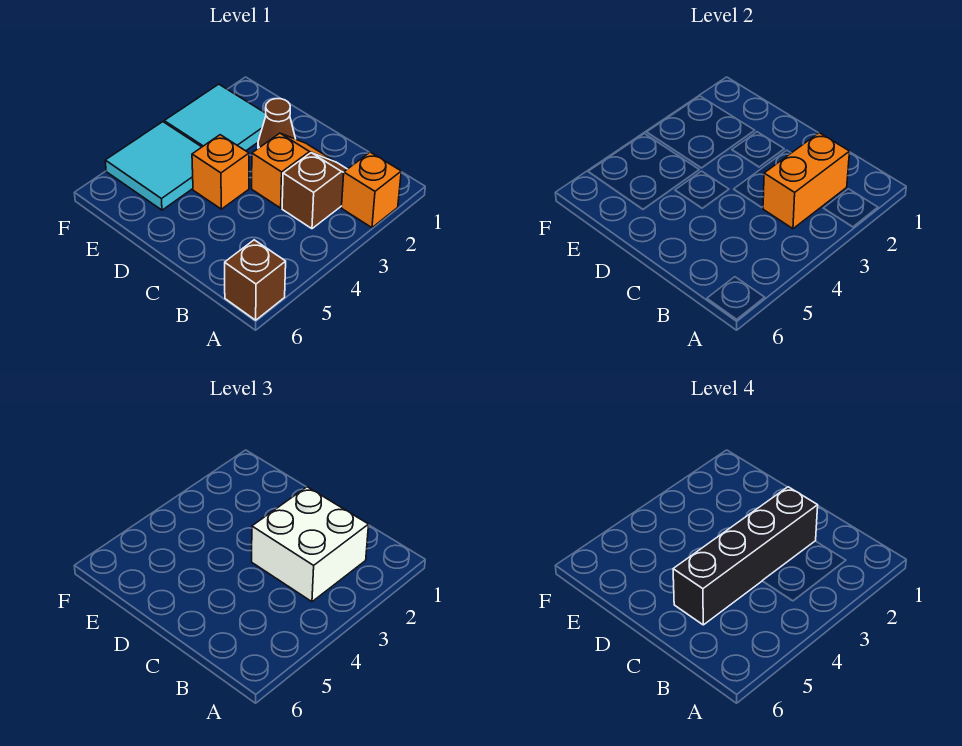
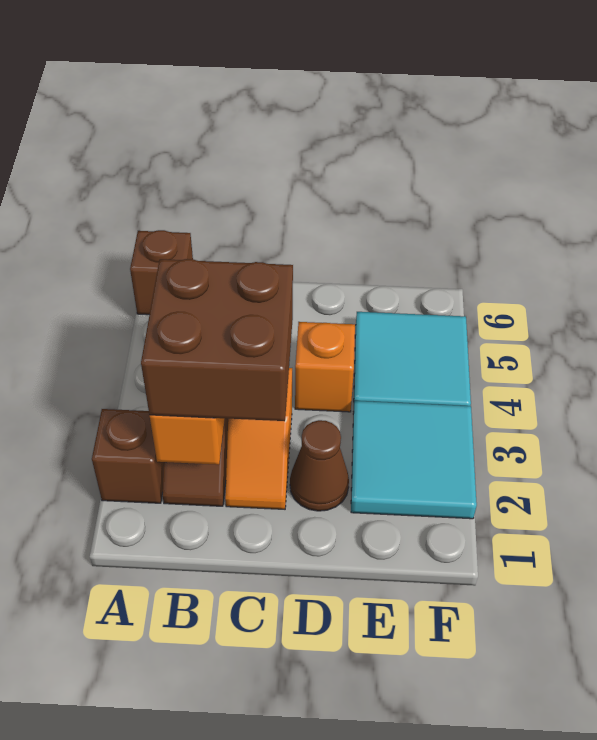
orange 1x1 brick [341,152,401,228] -> brown 1x1 brick [92,409,164,503]
white 2x2 brick [252,487,369,602] -> brown 2x2 brick [141,259,293,421]
black 1x4 brick [673,487,818,625] -> none

